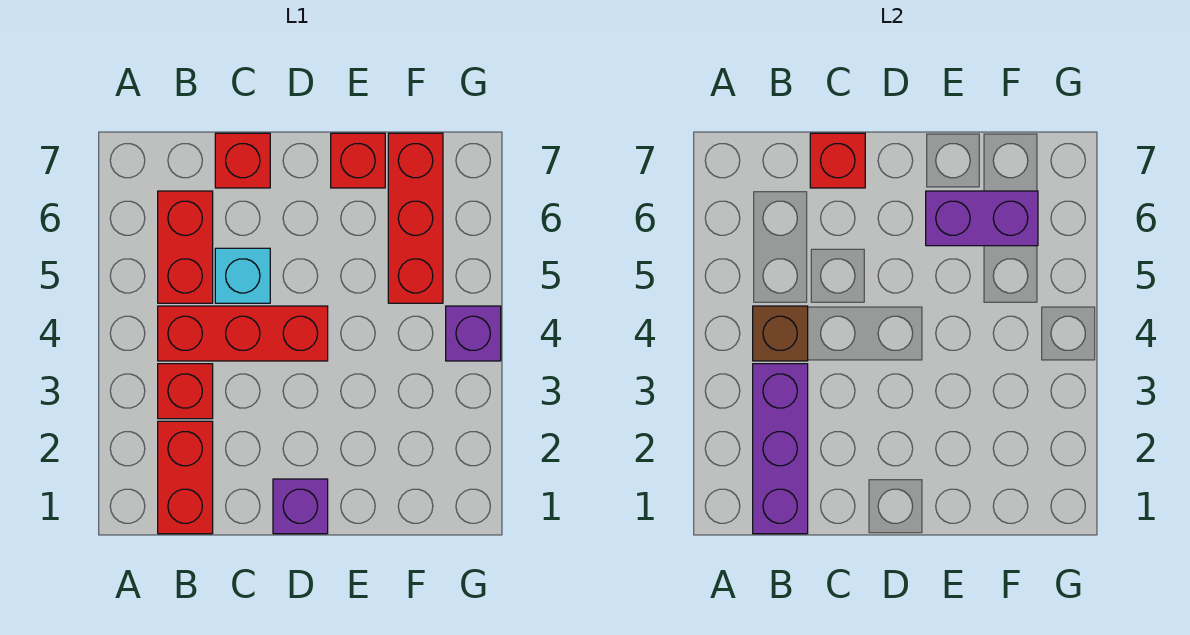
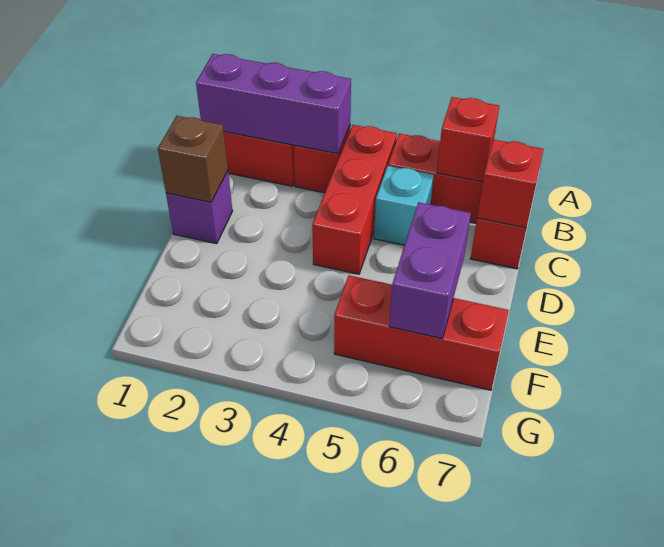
brown 1x1 brick [753,306,808,361] -> brown 1x1 brick moved to [158,116,228,202]
red 1x1 brick [331,133,385,188] -> red 1x1 brick moved to [437,97,499,182]
purple 1x1 brick [446,306,501,361] -> none

